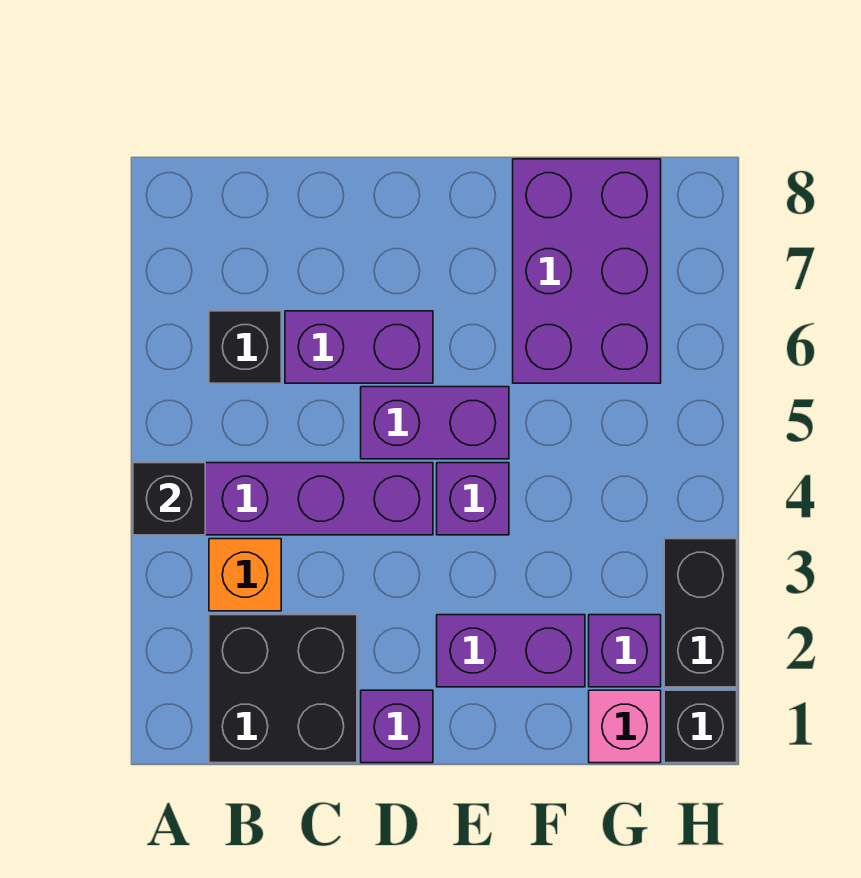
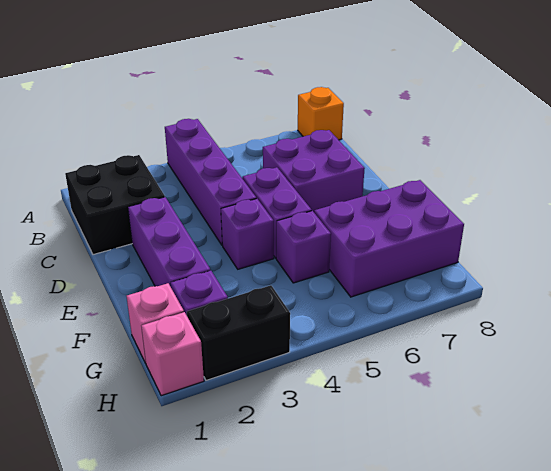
black 1x1 brick [133,463,205,535] -> none
orange 1x1 brick [209,539,281,611] -> orange 1x1 brick moved to [298,87,344,140]
black 1x1 brick [209,311,281,383] -> none
purple 1x2 brick [285,311,433,383] -> purple 2x2 brick [263,130,365,212]
purple 1x1 brick [361,690,433,763] -> purple 1x1 brick moved to [276,211,331,283]
purple 1x2 brick [437,615,585,687] -> purple 1x3 brick [128,197,210,287]
black 1x1 brick [664,690,737,763] -> pink 1x1 brick [141,312,204,396]

